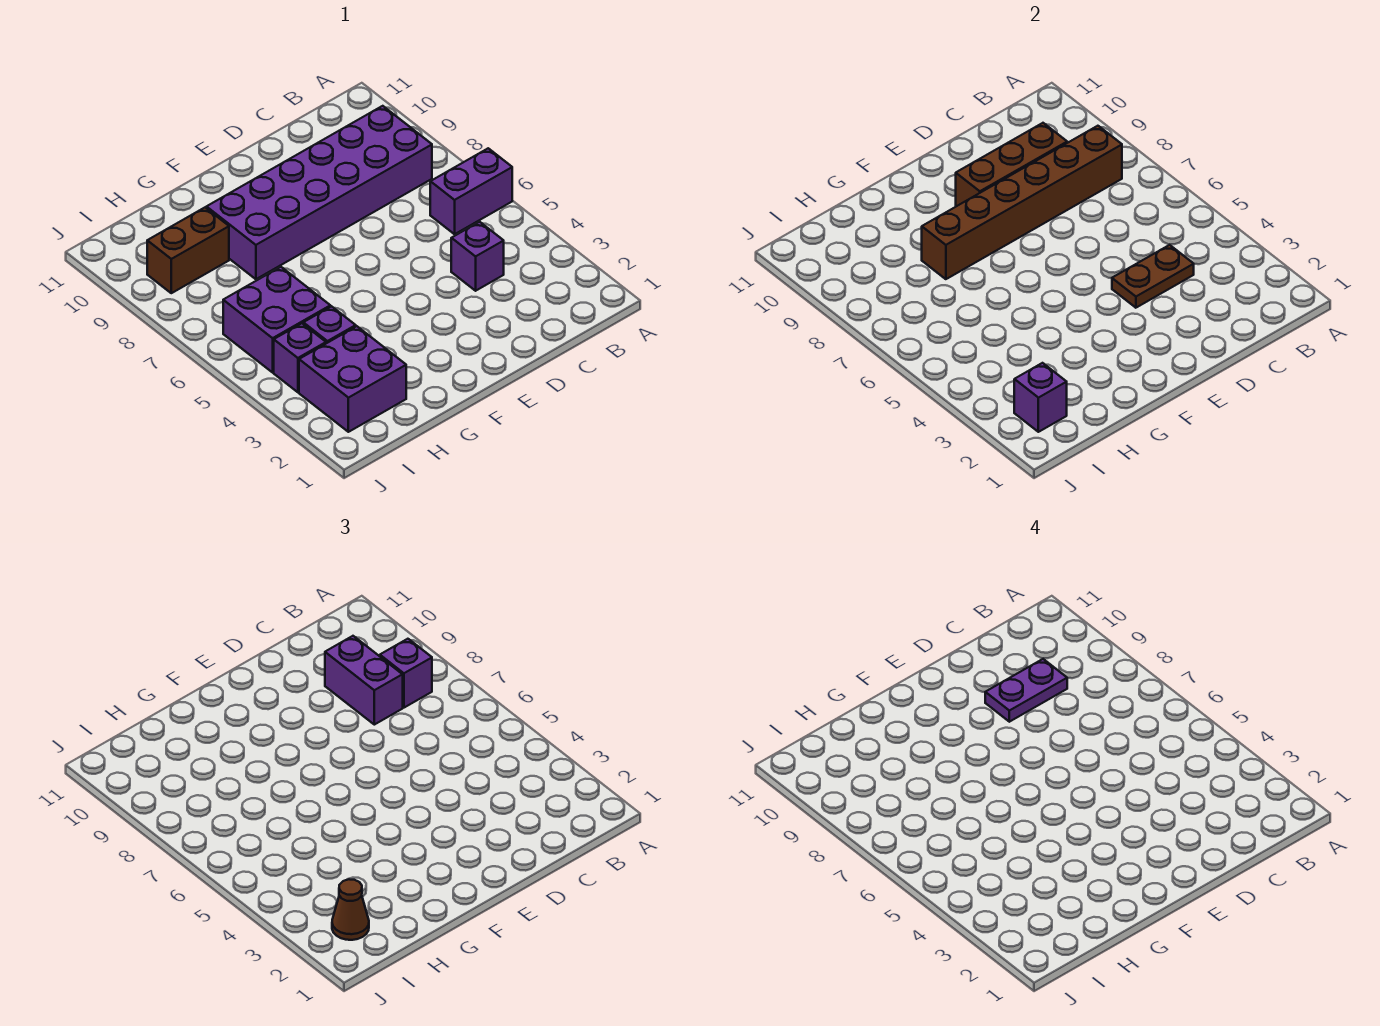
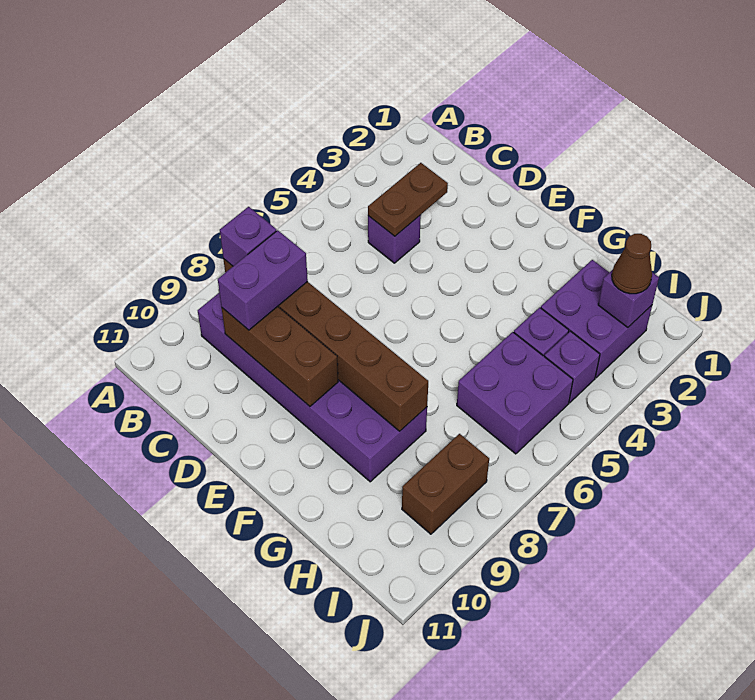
purple 1x2 brick [430,148,512,234] -> none
brown 1x2 plate [1112,245,1194,308] -> brown 1x2 plate turned to [368,163,448,236]
purple 1x2 plate [985,659,1067,722] -> none
brown 1x2 brick [147,208,229,293] -> brown 1x2 brick turned to [402,434,489,534]

